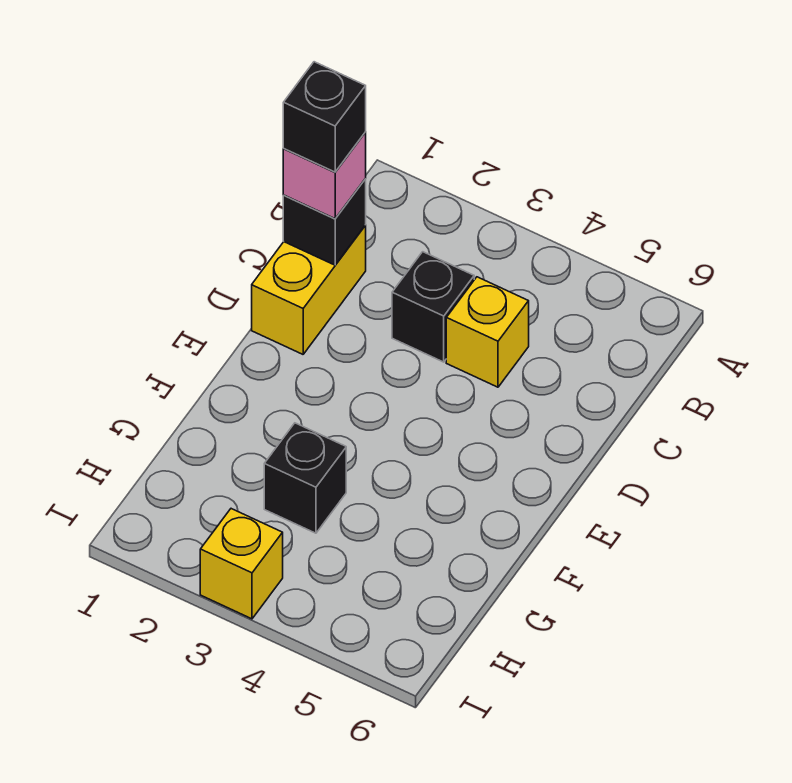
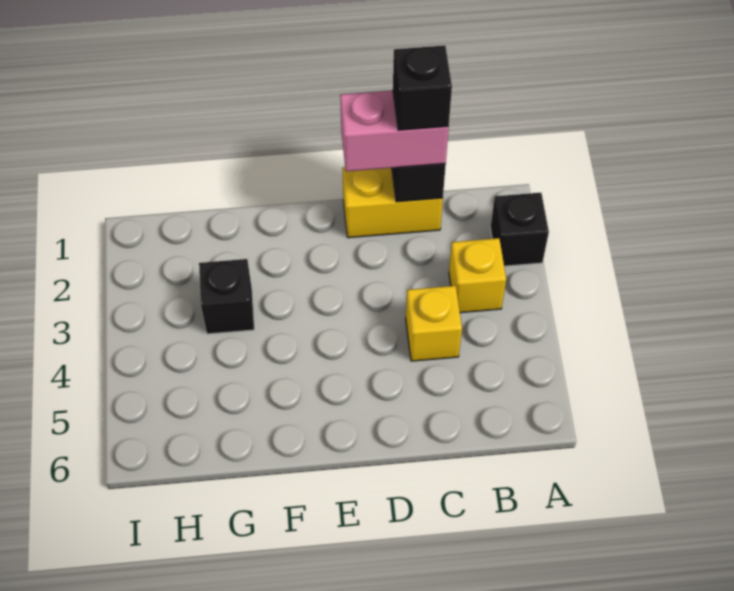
pink 1x1 brick [283,132,366,219] -> pink 1x2 brick [340,90,449,171]
black 1x1 brick [392,252,474,362] -> black 1x1 brick moved to [490,193,549,266]
yellow 1x1 brick [200,509,283,619] -> yellow 1x1 brick moved to [449,238,506,313]

